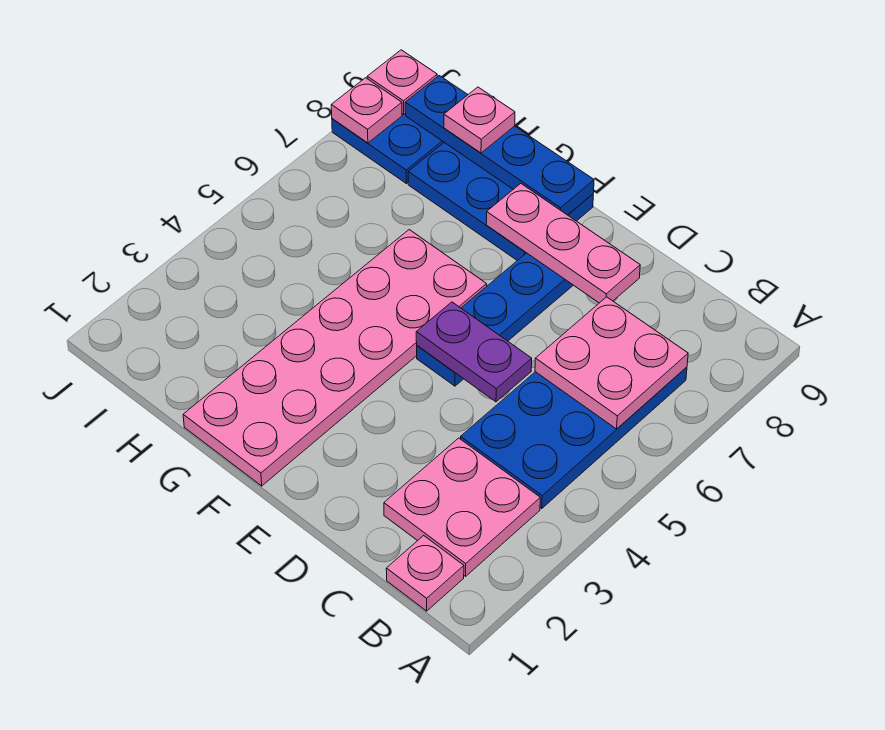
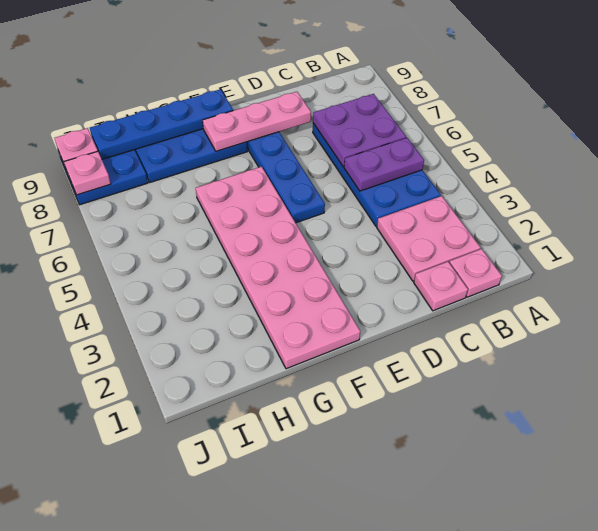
pink 2x2 plate [535,297,688,429] -> purple 2x2 plate [313,94,406,167]
purple 1x2 plate [416,302,532,402] -> purple 1x2 plate moved to [344,138,424,191]
pink 1x1 plate [444,87,515,153] -> pink 1x1 plate moved to [414,262,468,311]

